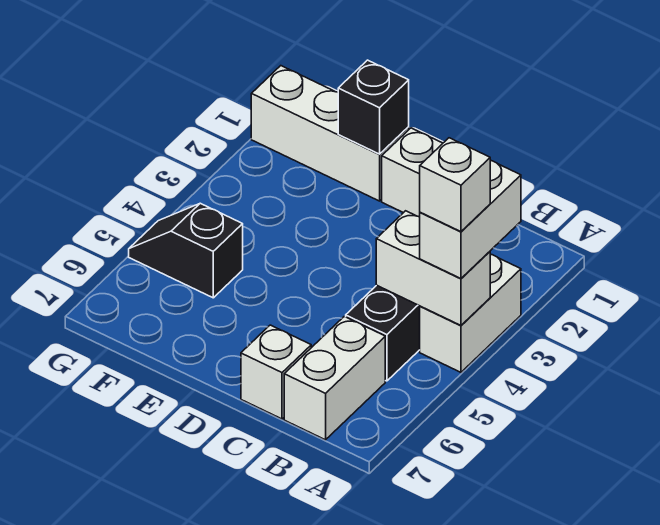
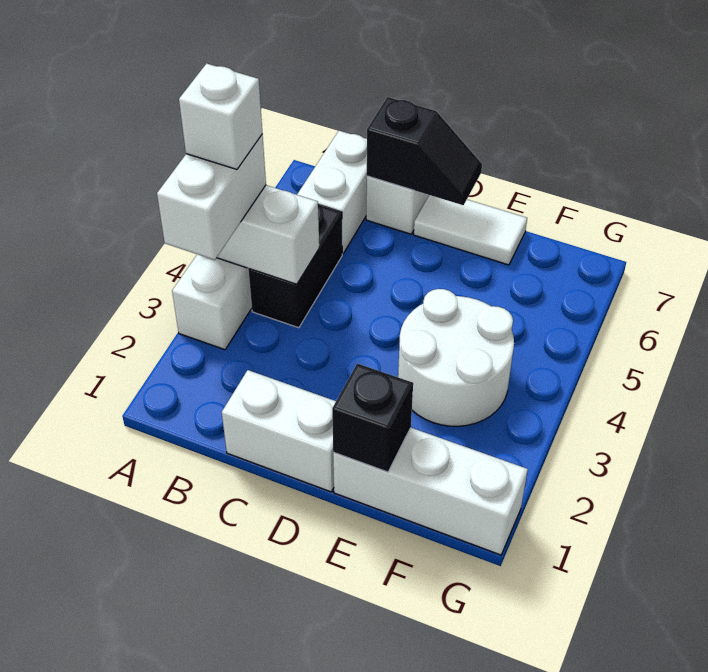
none -> white 1x2 tile [414,195,527,265]
none -> white 2x2 round brick [398,289,514,426]
black 1x2 slope [129,203,243,298] -> black 1x2 slope moved to [367,97,482,205]

